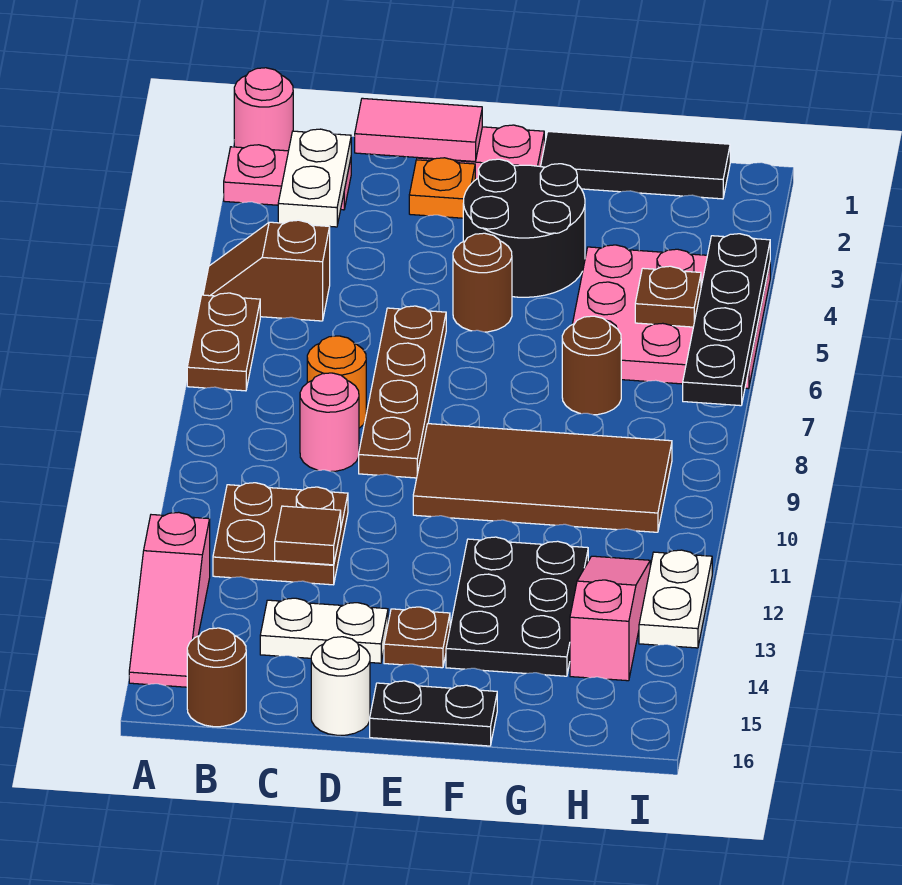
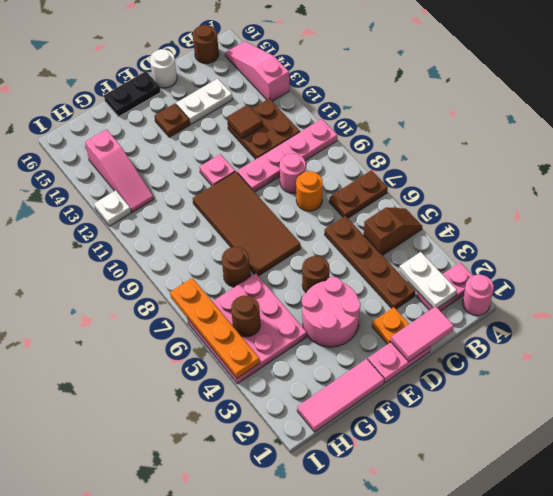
brown 1x2 plate [187,293,260,391] -> brown 1x2 plate turned to [329,170,388,218]
none -> pink 1x4 plate [237,119,337,192]
brown 1x4 plate [359,306,446,478] -> brown 1x4 plate moved to [325,216,415,309]
black 2x2 round brick [463,159,585,297] -> pink 2x2 round brick [302,277,361,347]
brown 2x4 tile [413,424,672,532] -> brown 2x4 tile turned to [193,171,301,276]
none -> pink 1x1 plate [200,154,235,186]
black 1x3 tile [541,132,730,199] -> pink 1x3 tile [297,359,384,432]
black 2x3 plate [446,537,588,676] -> none
brown 1x1 plate [635,266,701,327] -> brown 1x1 round brick [231,295,260,337]
black 1x4 plate [683,234,770,406] -> orange 1x4 plate [170,278,260,378]
white 1x2 plate [639,550,712,648] -> white 1x1 plate [94,190,131,226]

